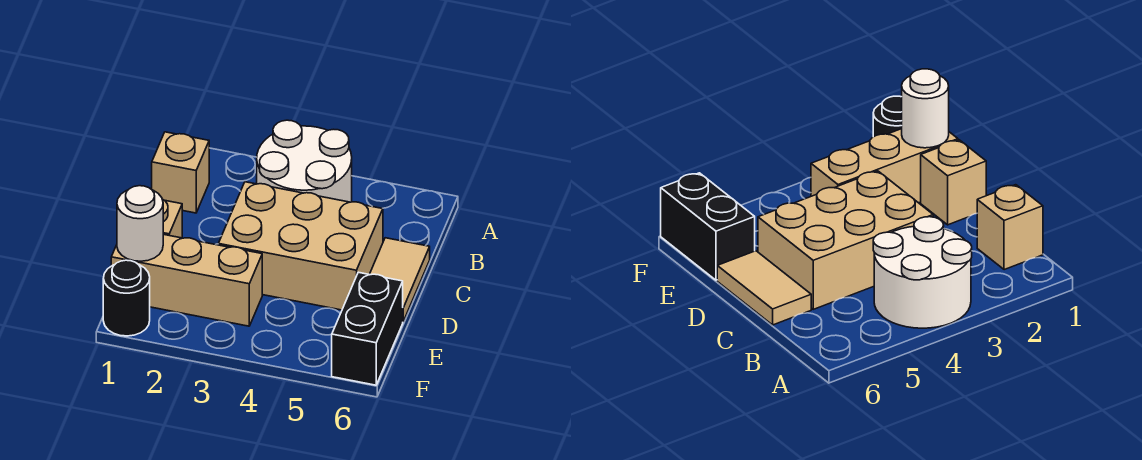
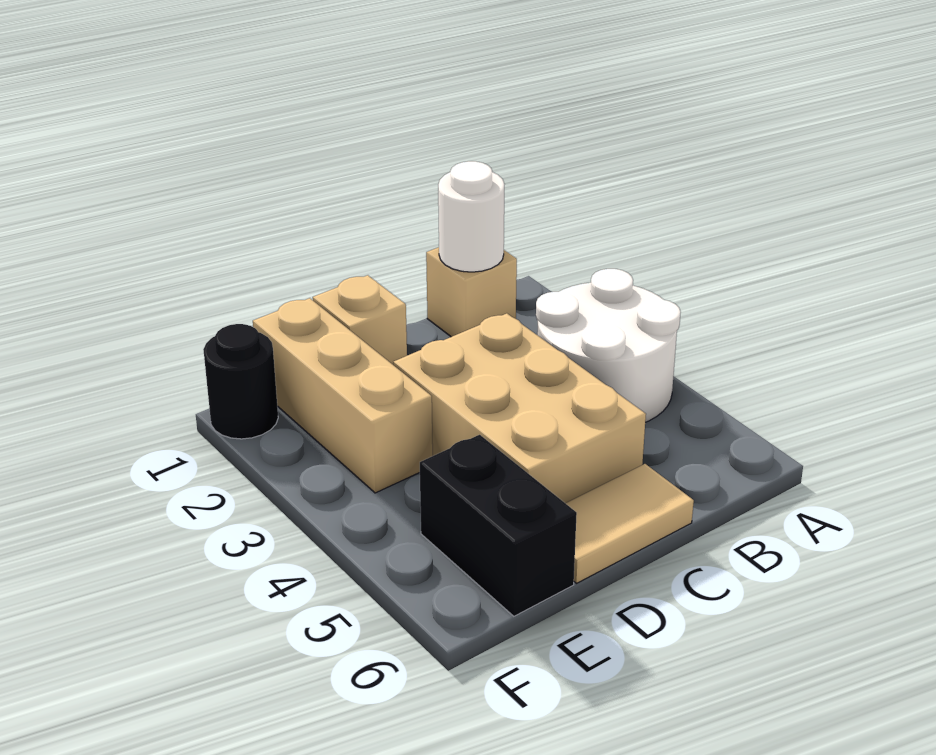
white 1x1 round brick [117,186,163,261] -> white 1x1 round brick moved to [438,161,504,272]
black 1x2 brick [332,272,403,385] -> black 1x2 brick turned to [420,435,577,616]

